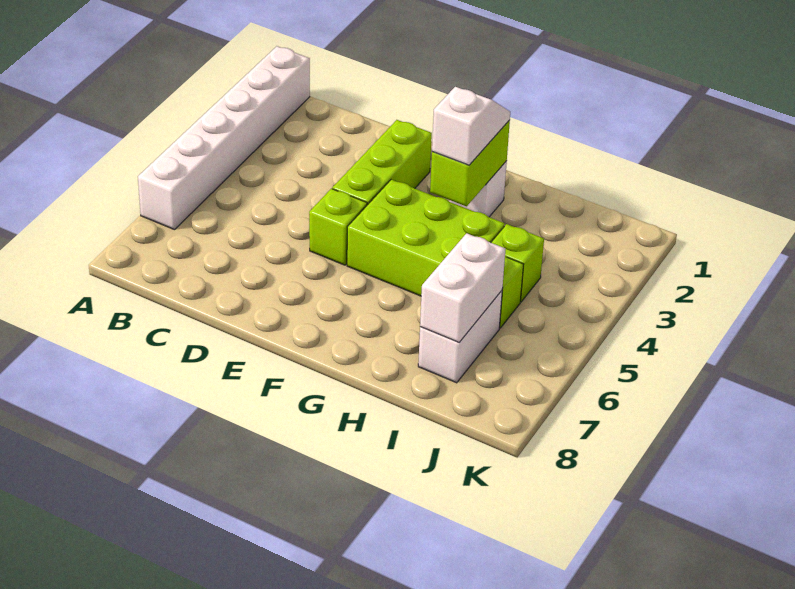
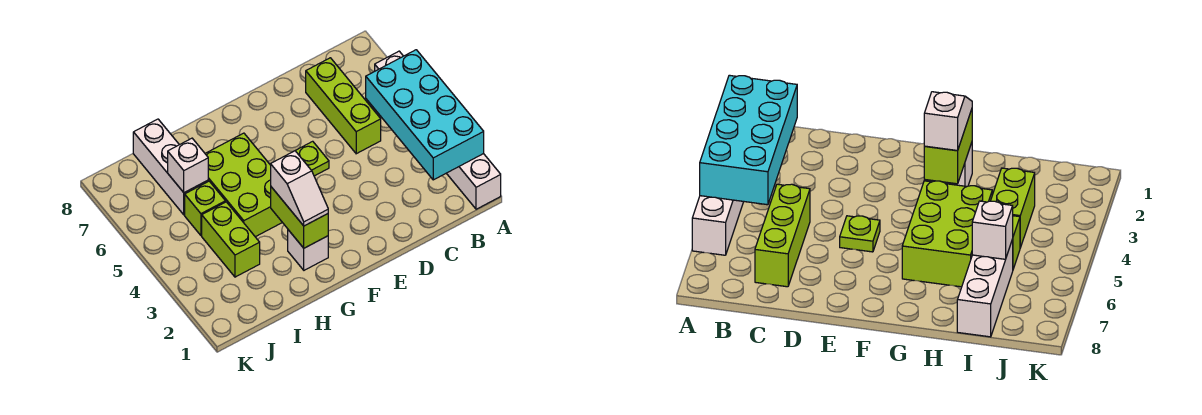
none -> cyan 2x4 brick [366,50,484,180]
lime 1x3 brick [332,120,432,205] -> lime 1x3 brick moved to [306,58,381,154]
lime 1x1 brick [309,189,367,265] -> lime 1x1 plate [295,141,329,176]
lime 2x3 brick [347,180,505,296] -> lime 2x3 brick turned to [205,133,282,237]
lime 1x1 brick [491,224,544,302] -> lime 1x2 brick [202,202,260,277]
white 1x2 brick [418,291,502,383] -> white 1x3 brick [133,119,208,215]
white 1x2 brick [420,233,506,342] -> white 1x1 brick [168,138,208,193]

